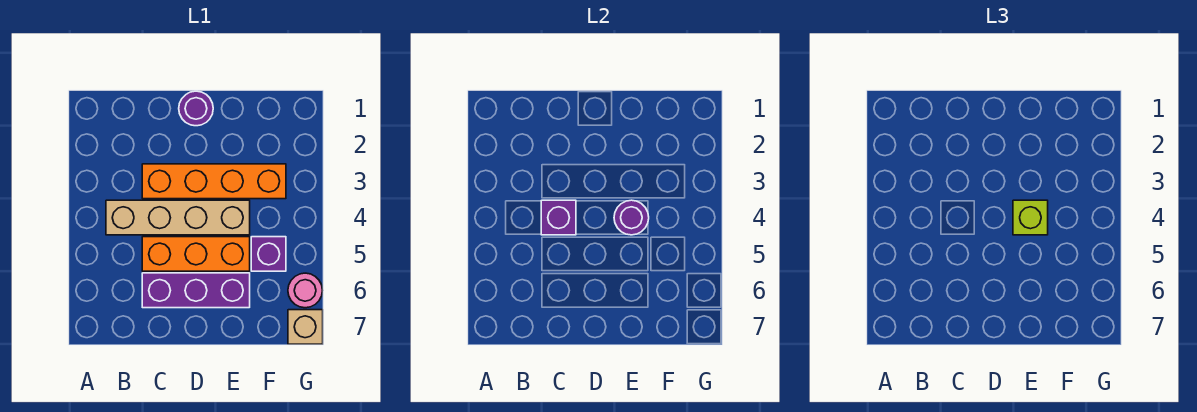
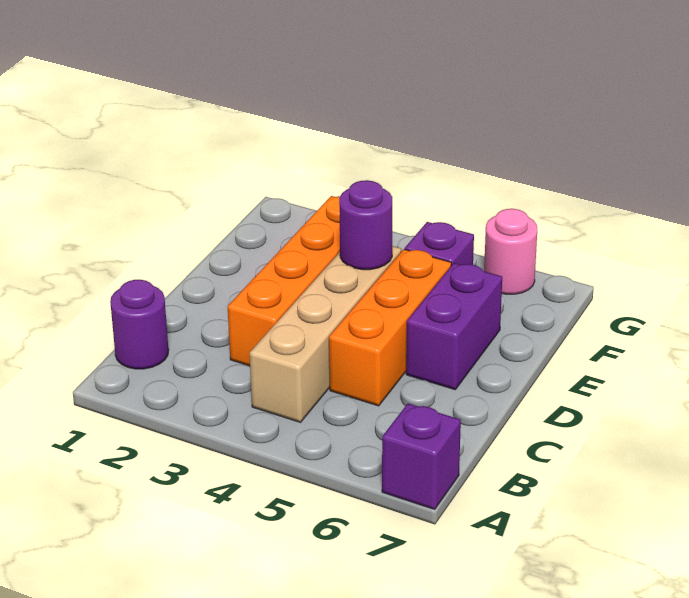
purple 1x1 brick [541,200,576,235] -> purple 1x1 brick moved to [382,403,461,509]
purple 1x3 brick [142,273,250,308] -> purple 1x2 brick [406,263,502,389]
purple 1x1 round brick [179,91,213,126] -> purple 1x1 round brick moved to [110,280,168,369]
lime 1x1 brick [1013,200,1048,235] -> none
tan 1x1 brick [288,310,323,344] -> none

